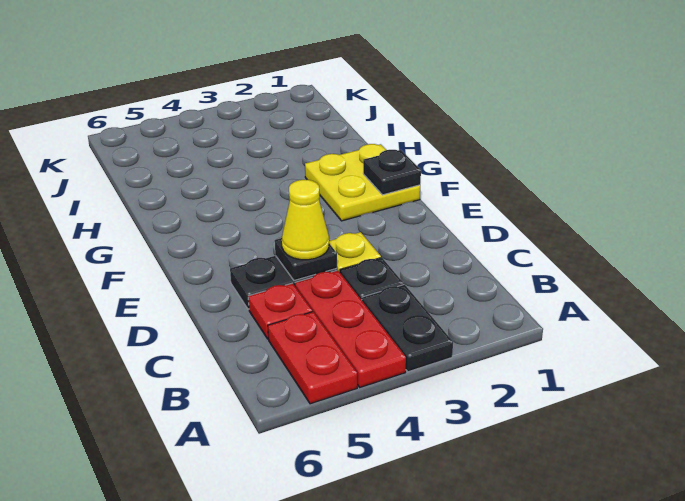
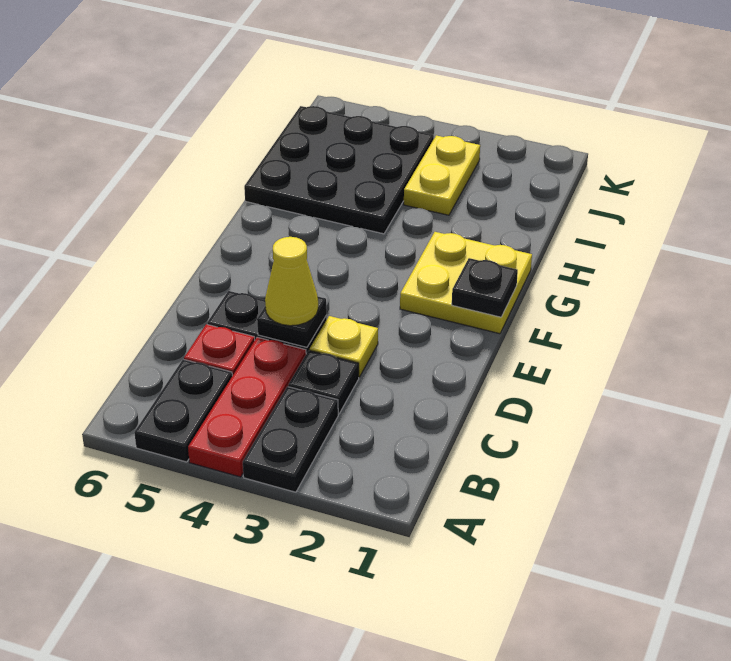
red 1x2 plate [268,312,357,404] -> black 1x2 plate [134,359,232,462]
none -> black 3x3 plate [244,106,434,234]
none -> yellow 1x2 plate [404,135,480,215]

